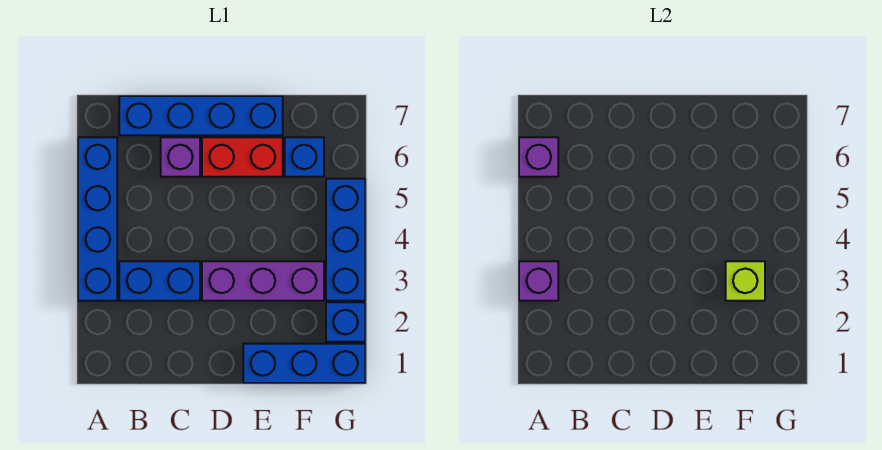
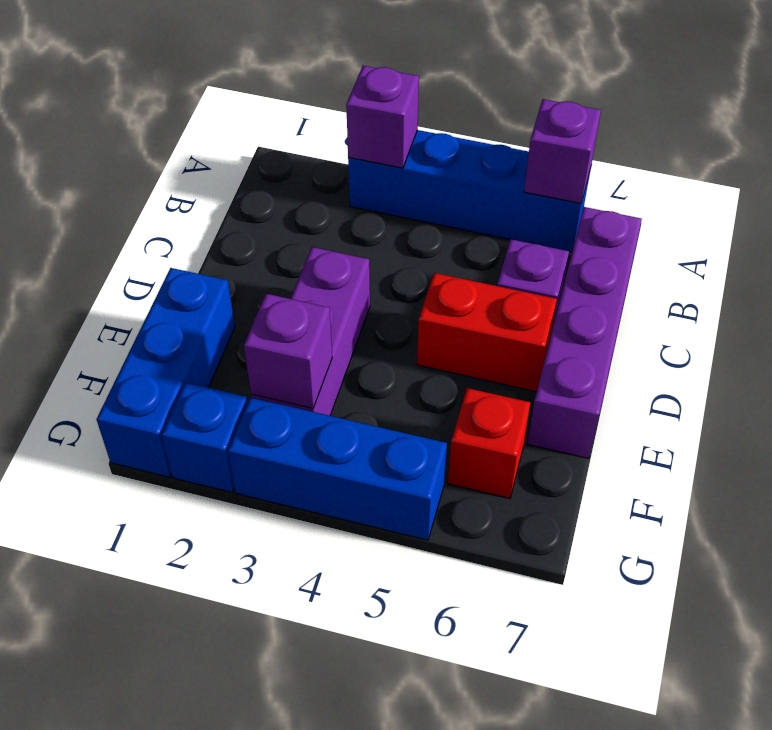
blue 1x2 brick [119,261,200,301] -> none
blue 1x4 brick [119,96,283,135] -> purple 1x4 brick [527,207,642,459]
red 1x2 brick [202,137,283,177] -> red 1x2 brick turned to [417,273,557,392]
lime 1x1 brick [726,261,765,301] -> purple 1x1 brick [244,294,332,408]
blue 1x1 brick [285,137,324,177] -> red 1x1 brick [448,388,530,498]

